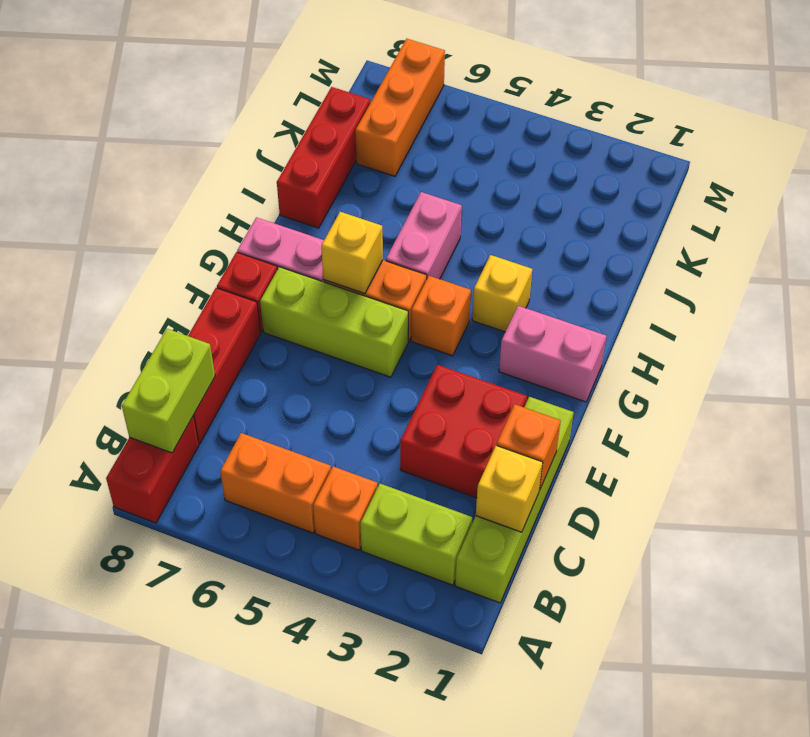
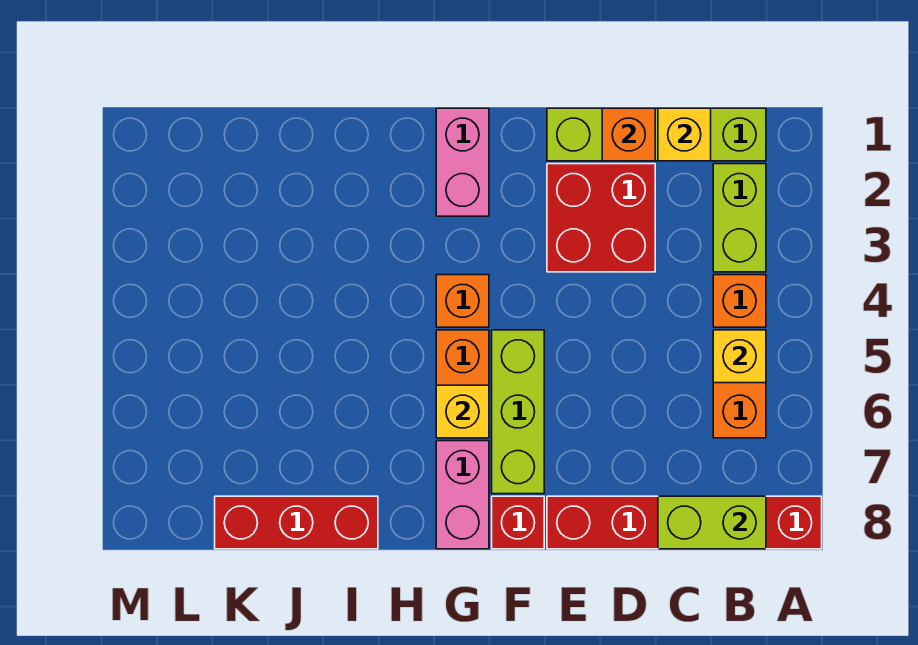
yellow 1x1 brick [472,255,532,332] -> yellow 1x1 brick moved to [713,330,766,383]
pink 1x2 brick [386,192,462,279] -> none
orange 1x3 brick [355,39,445,176] -> none

